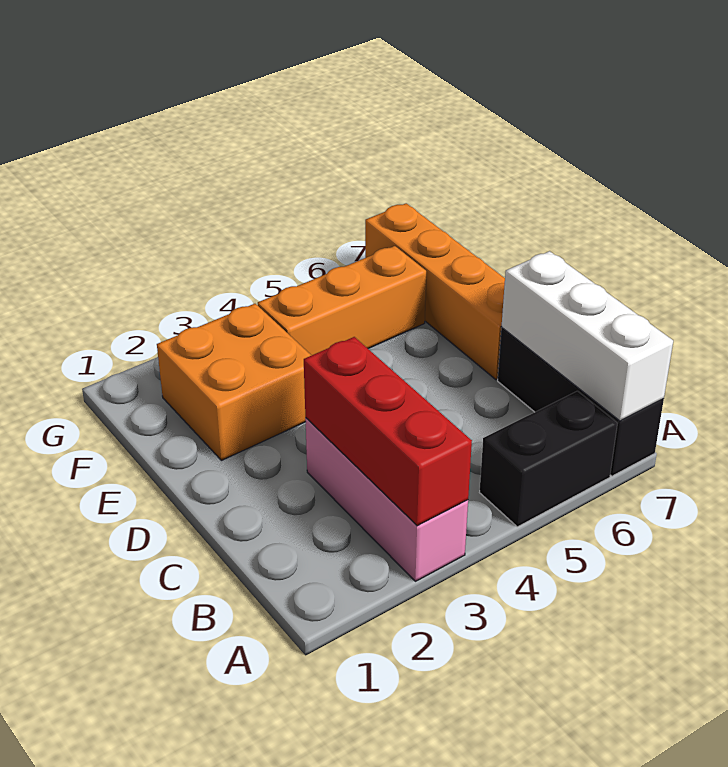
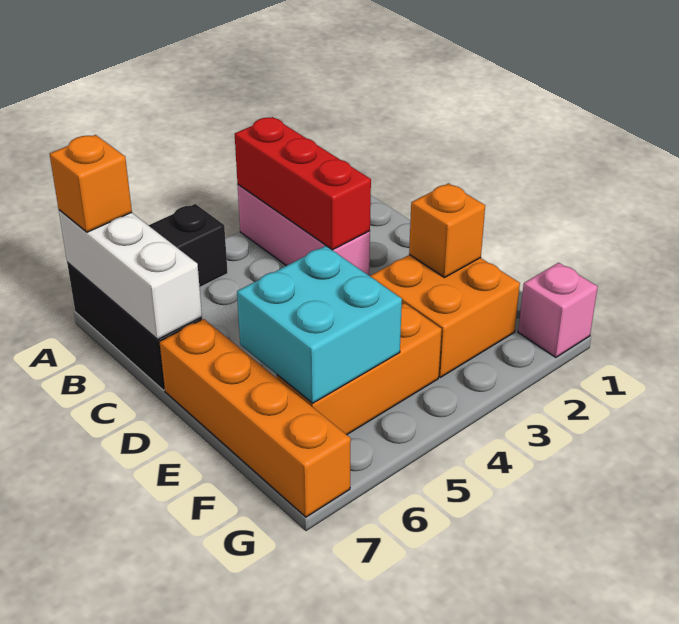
none -> orange 1x1 brick [50,135,132,232]
none -> orange 1x1 brick [409,183,485,278]
none -> cyan 2x2 brick [237,246,402,403]
none -> pink 1x1 brick [518,263,598,357]

